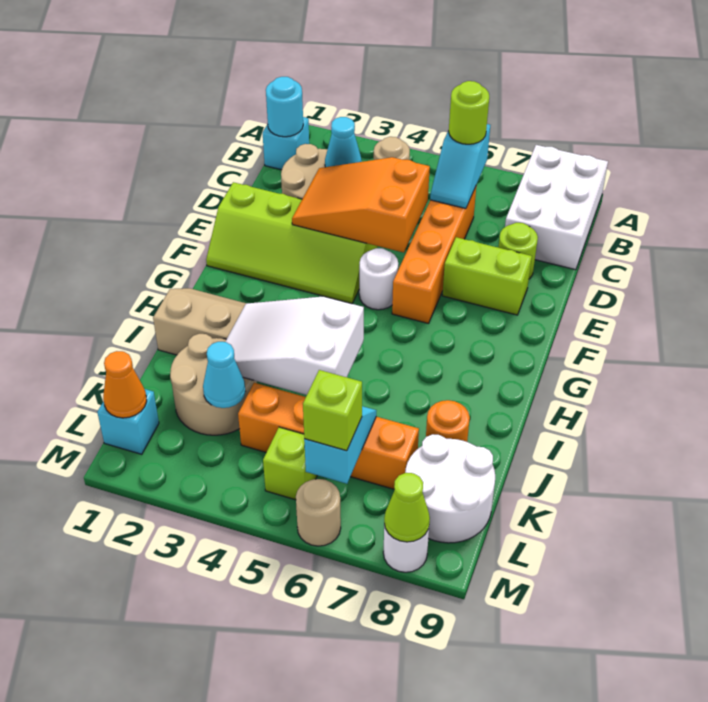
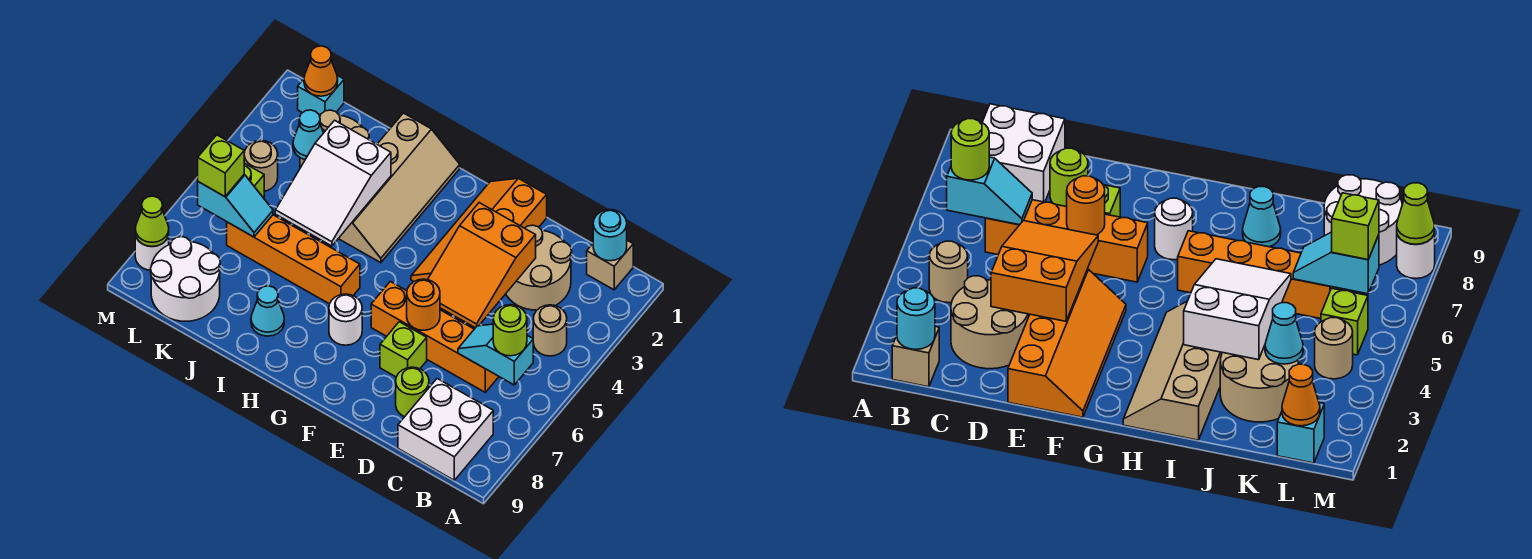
white 2x3 brick [505,145,608,270] -> white 2x2 brick [398,379,493,480]
cyan 1x1 brick [263,117,309,170] -> tan 1x1 brick [587,240,633,290]
cyan 1x1 cone [325,117,362,167] -> cyan 1x1 cone moved to [251,286,284,336]
orange 2x3 slope [292,157,430,253] -> orange 2x3 slope turned to [428,203,536,328]
lime 2x4 slope [206,182,378,304] -> orange 2x4 slope [411,178,547,282]
lime 1x2 brick [442,237,532,315] -> lime 1x1 brick [380,322,427,377]
white 1x1 round brick [359,248,398,310] -> white 1x1 round brick moved to [329,294,362,345]
white 2x3 slope [225,296,364,395] -> white 2x3 slope turned to [275,120,391,246]
orange 1x1 round brick [426,400,470,442] -> orange 1x1 round brick moved to [407,279,440,330]
orange 1x4 brick [238,383,419,489] -> orange 1x4 brick turned to [227,215,360,304]
tan 1x1 round brick [296,479,341,546] -> tan 1x1 round brick moved to [244,140,278,191]

